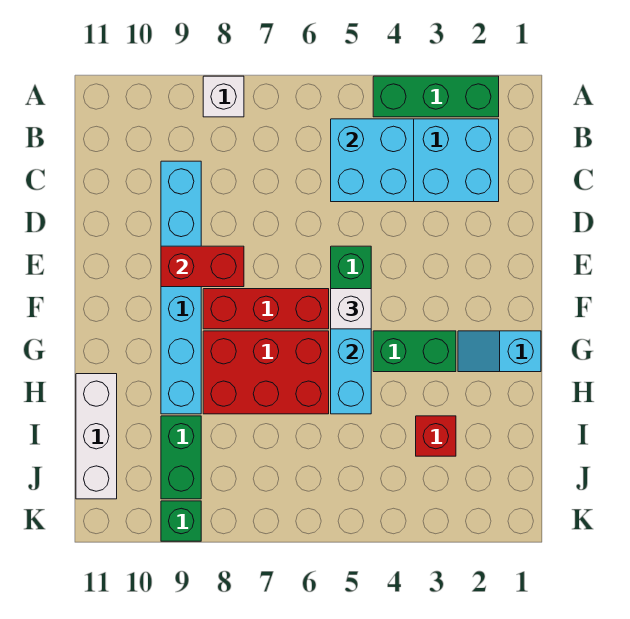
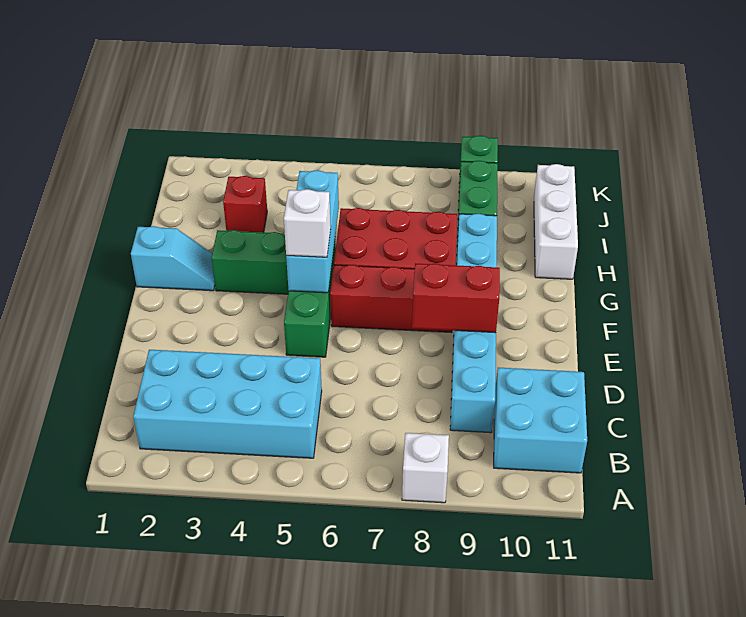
green 1x3 brick [373,76,499,117] -> none
cyan 2x2 brick [331,119,414,202] -> cyan 2x2 brick moved to [494,368,587,473]

